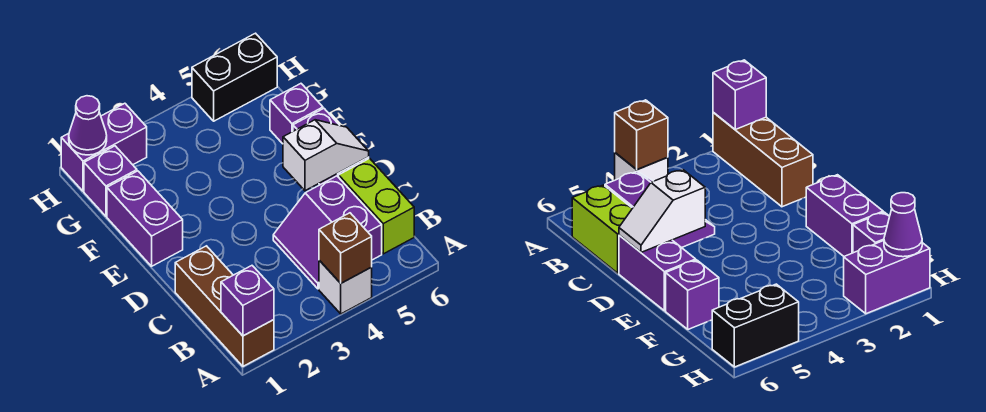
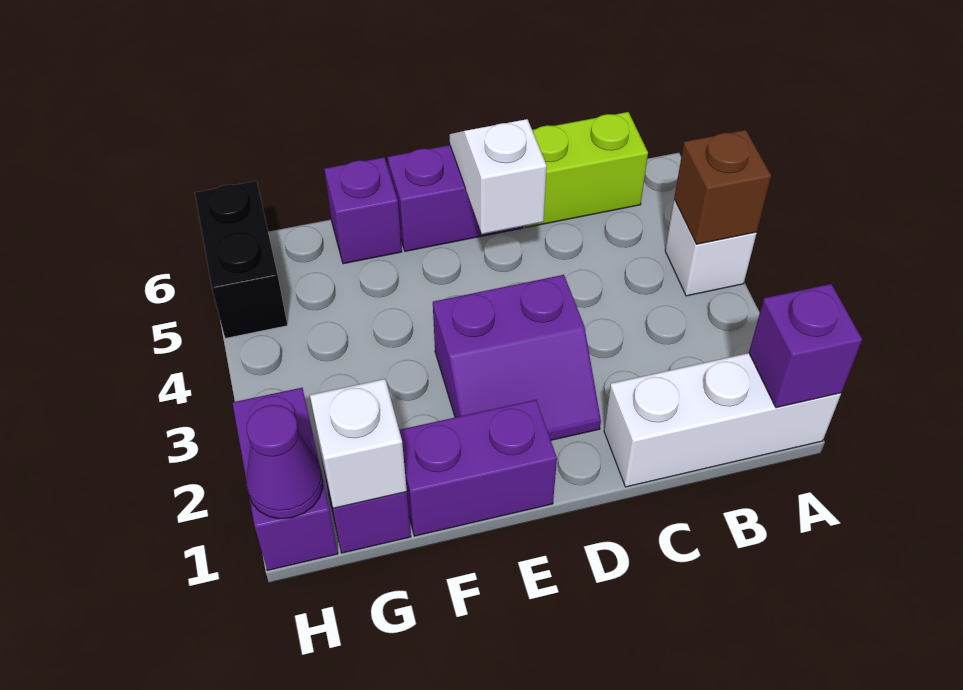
brown 1x3 brick [175,246,274,366] -> white 1x3 brick [604,353,841,487]
purple 2x2 slope [273,176,382,289] -> purple 2x2 slope moved to [433,275,601,440]
none -> white 1x1 brick [310,379,407,508]

